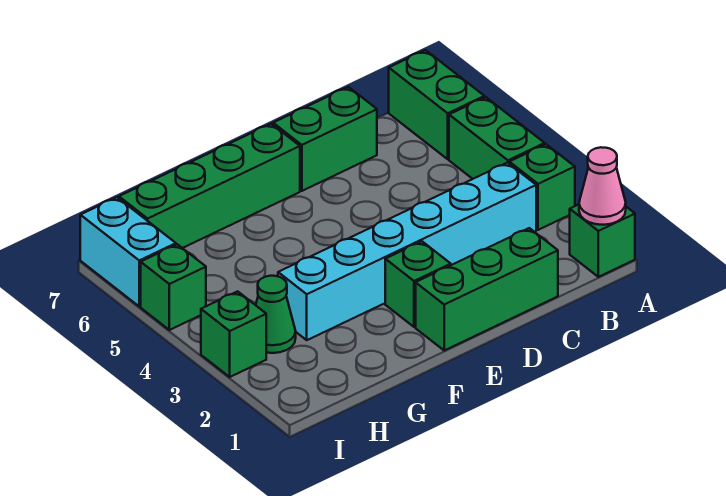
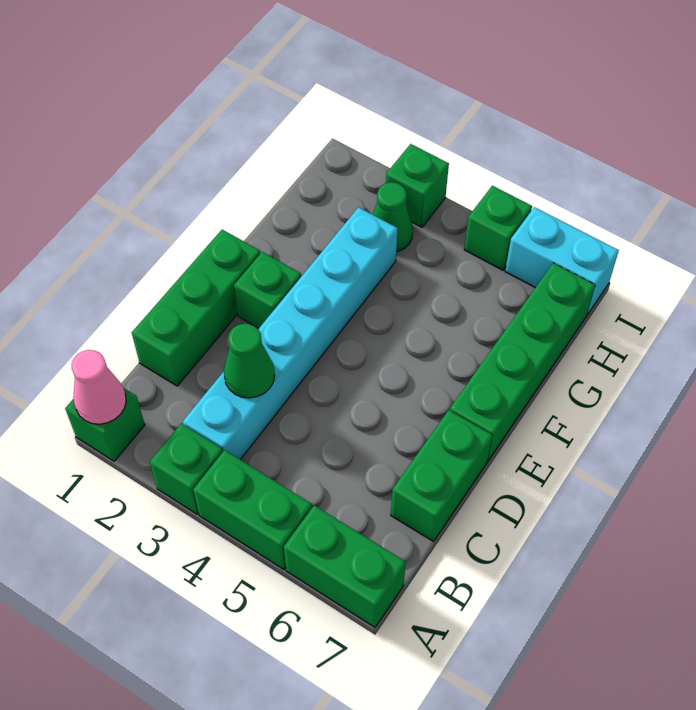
none -> green 1x1 cone [224,324,275,398]

